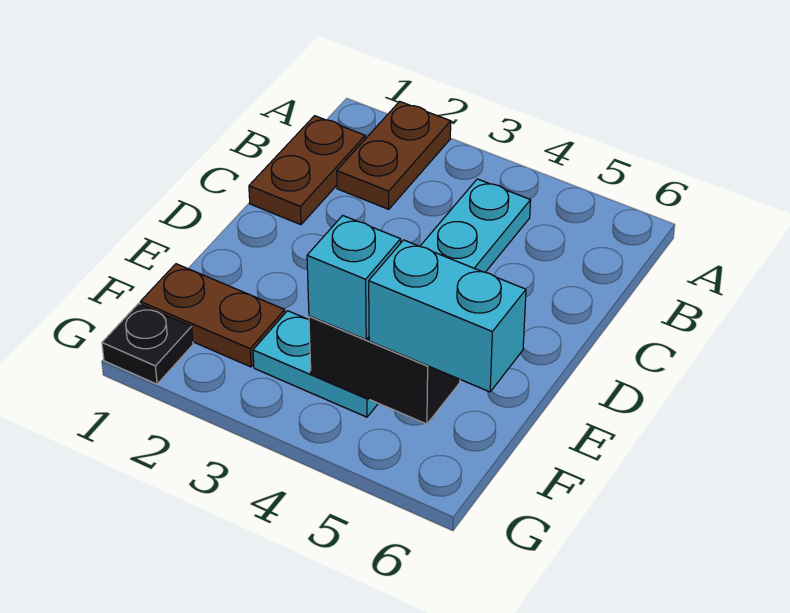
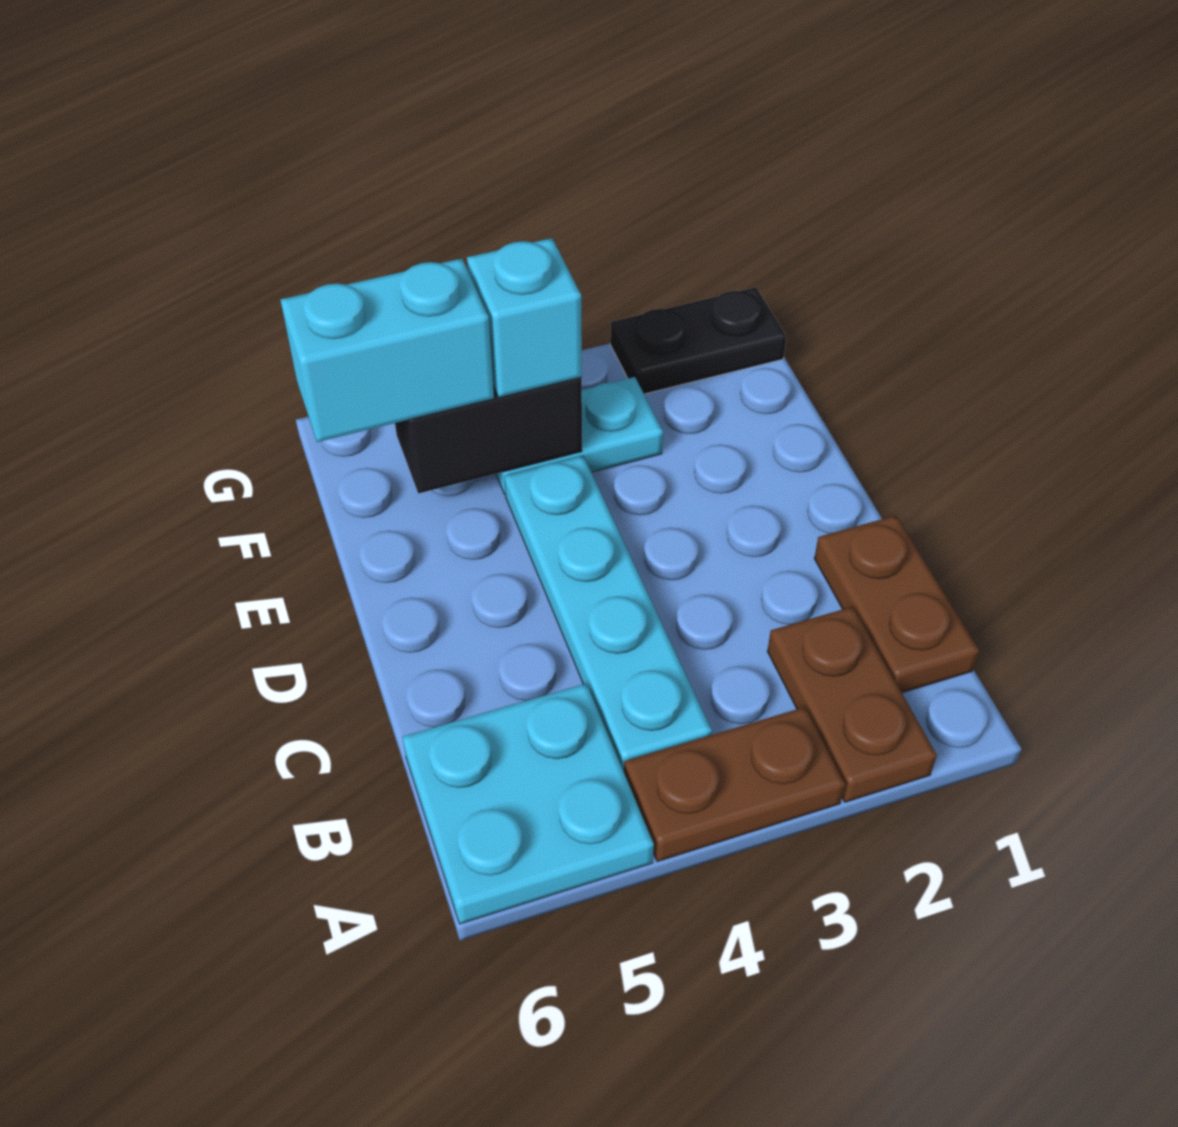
none -> cyan 2x2 plate [403,683,654,924]
brown 1x2 plate [140,264,285,367] -> brown 1x2 plate moved to [624,707,845,862]
black 1x1 plate [102,304,193,384] -> black 1x2 plate [610,287,786,394]

